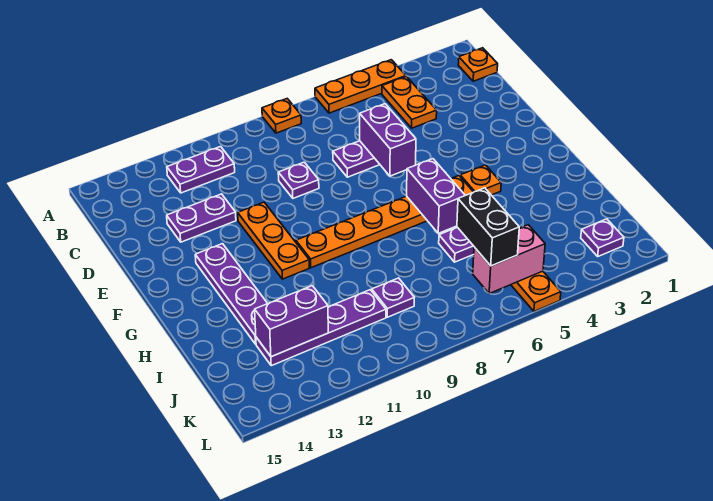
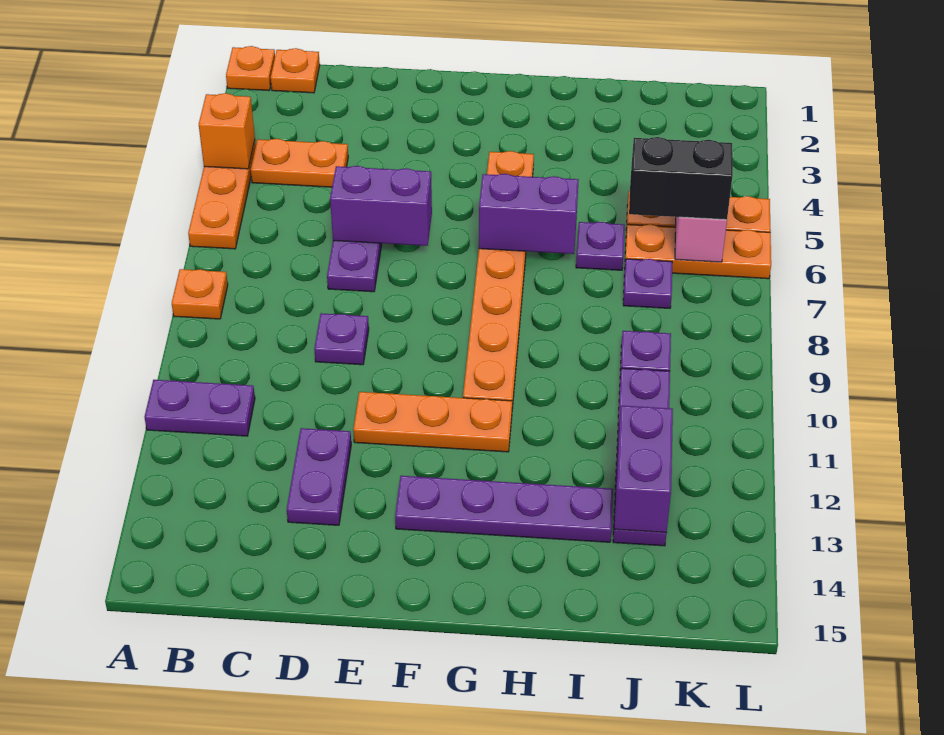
none -> orange 1x1 plate [226,46,275,91]
none -> orange 1x1 brick [199,93,255,169]
purple 1x2 plate [167,147,235,193] -> purple 1x2 plate turned to [144,380,255,436]
none -> orange 1x3 plate [625,224,771,279]
purple 1x1 plate [581,219,624,256] -> purple 1x1 plate moved to [623,259,672,308]

